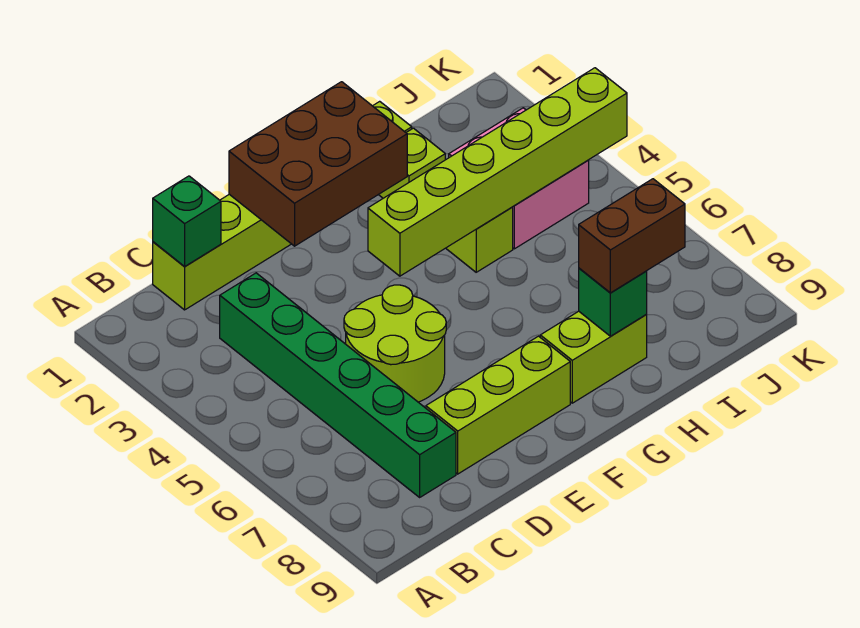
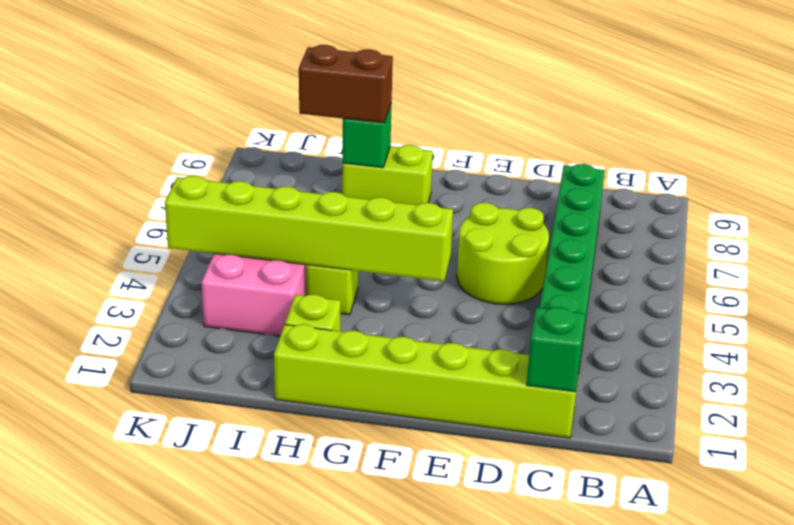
lime 1x3 brick [426,336,570,474] -> none
brown 2x3 brick [229,82,407,246] -> none

